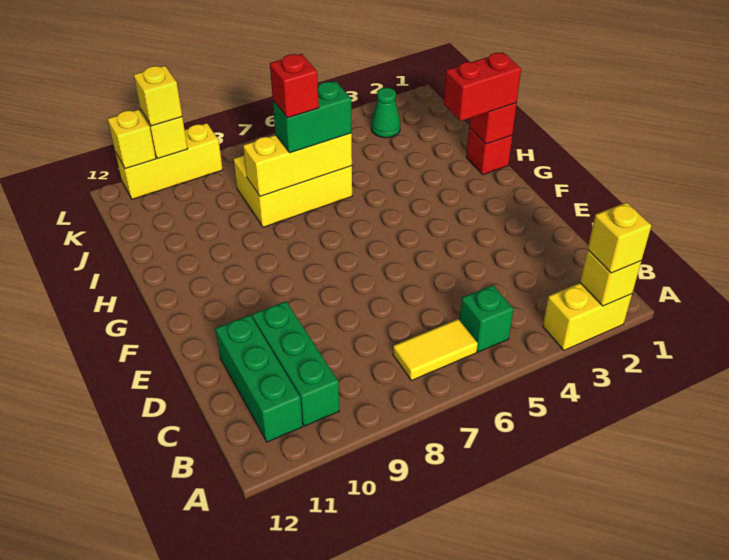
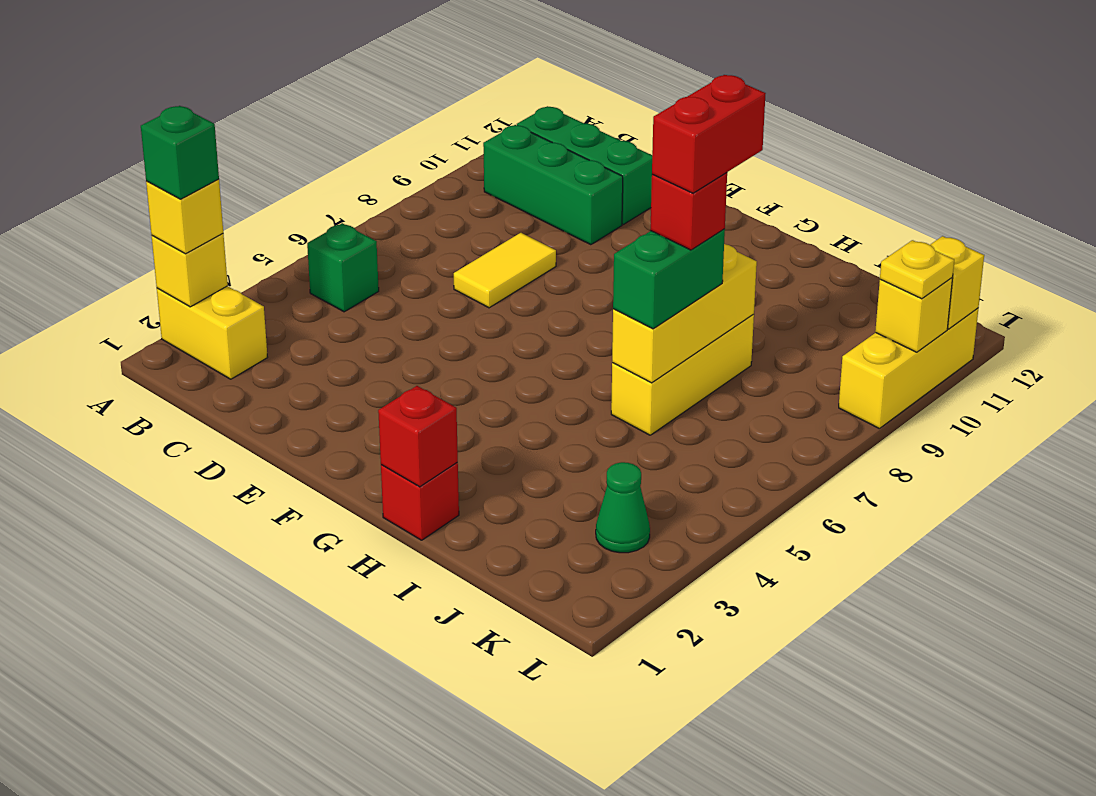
yellow 1x2 brick [543,283,632,350] -> yellow 1x2 brick turned to [157,286,268,379]
none -> green 1x1 brick [141,106,219,199]
yellow 1x2 tile [393,319,478,381] -> yellow 1x2 tile moved to [454,233,556,308]
red 1x2 brick [444,52,521,121] -> red 1x2 brick moved to [652,75,766,193]
yellow 2x3 brick [234,155,352,227] -> yellow 1x3 brick [611,314,754,435]
yellow 1x1 brick [134,66,182,126] -> yellow 1x1 plate [880,240,954,299]

